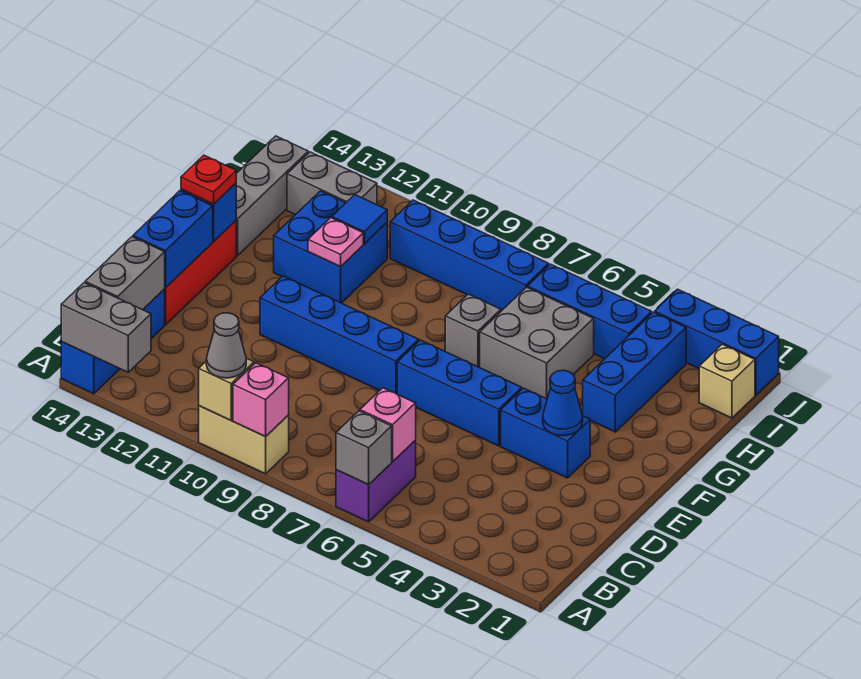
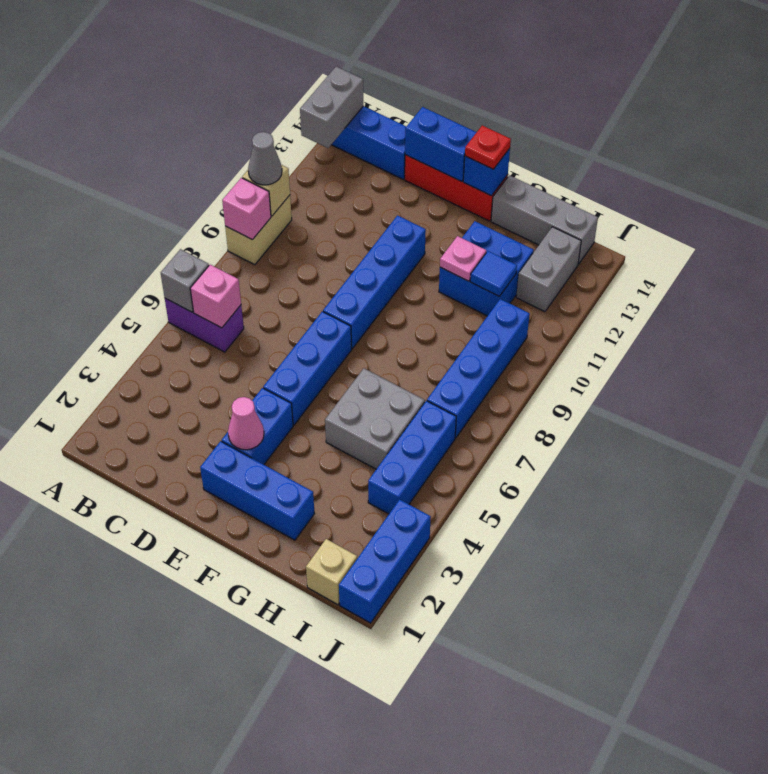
grey 1x2 brick [85,237,165,310] -> none
blue 1x1 cone [543,370,583,436] -> pink 1x1 cone [228,397,264,450]
blue 1x3 brick [583,312,686,432] -> blue 1x3 brick moved to [200,441,315,540]
grey 1x1 brick [445,294,501,367] -> none

